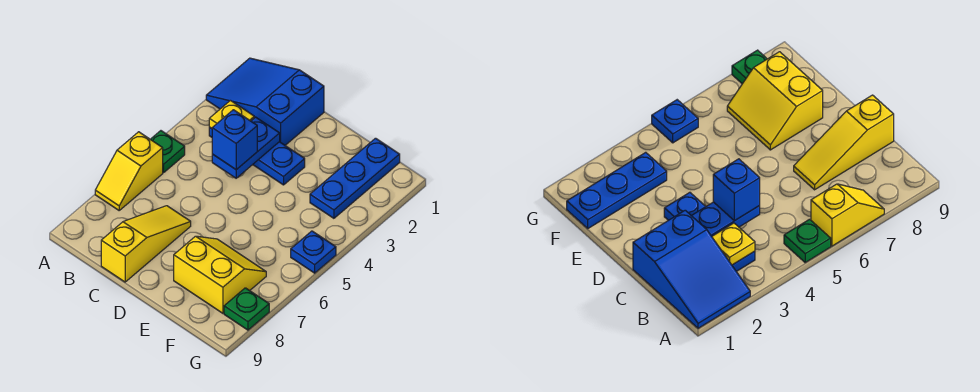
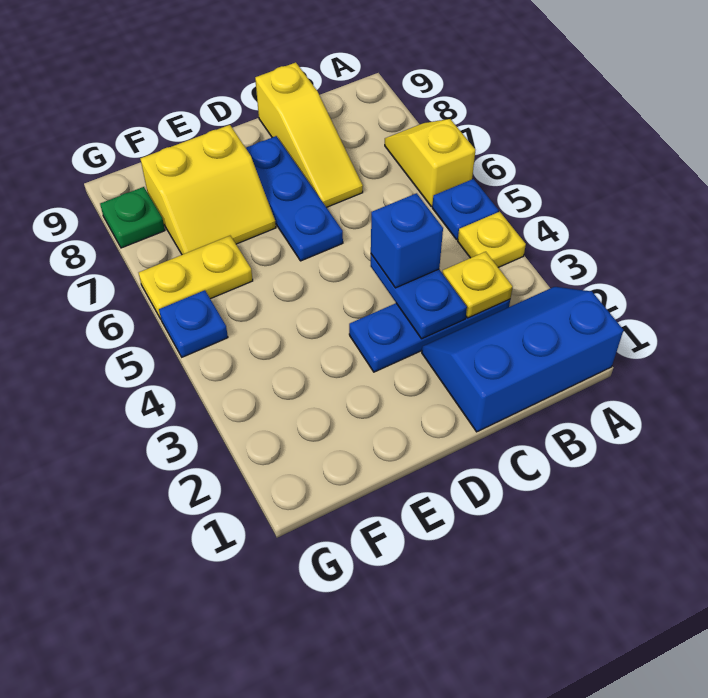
blue 2x3 slope [206,58,324,145] -> blue 2x3 slope turned to [422,287,623,432]
none -> yellow 1x1 plate [458,212,526,267]
green 1x1 plate [151,131,185,173] -> blue 1x1 plate [432,179,498,240]
blue 1x3 plate [310,138,400,218] -> blue 1x3 plate moved to [246,136,343,261]
none -> yellow 1x2 plate [139,236,253,319]

